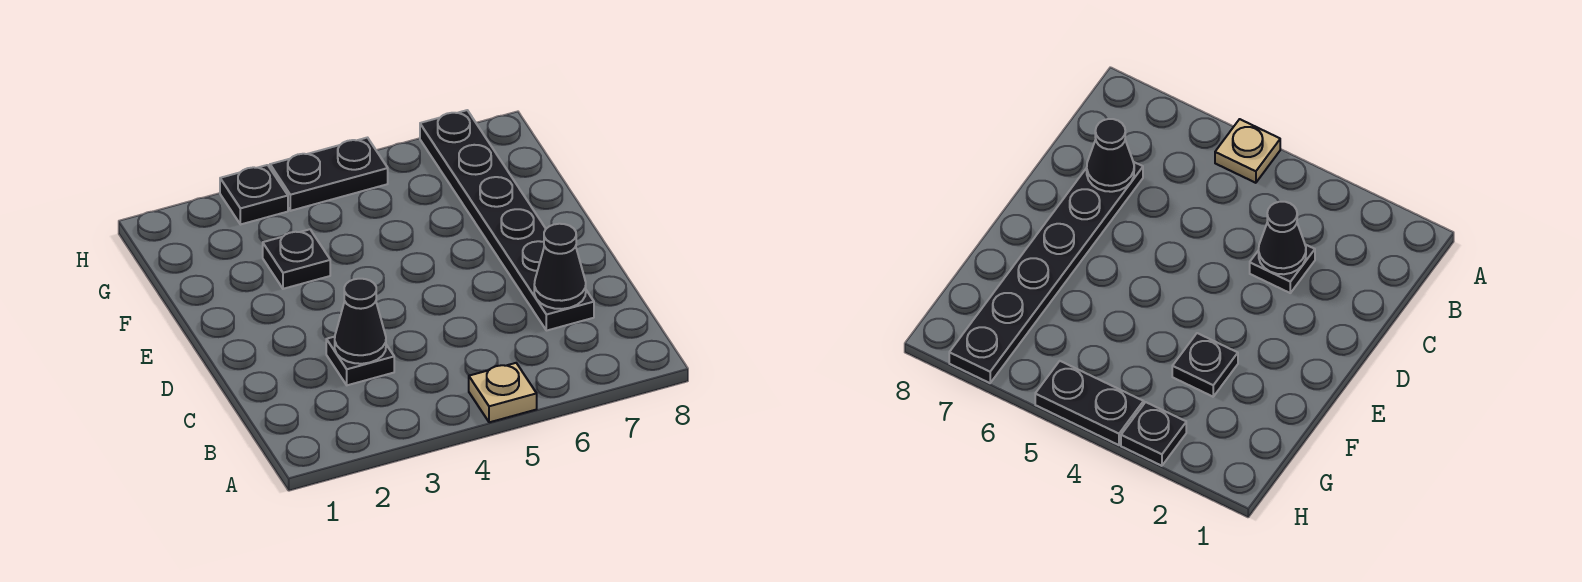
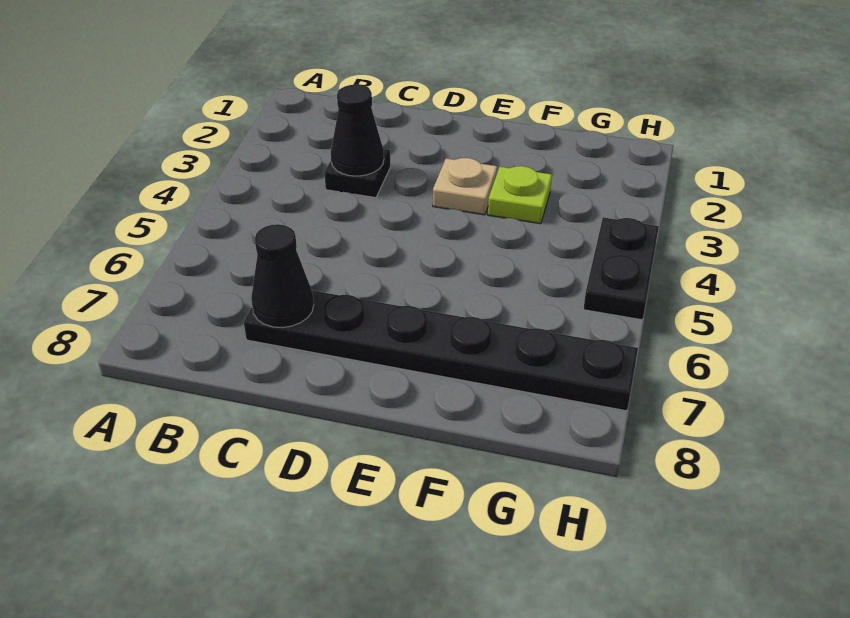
tan 1x1 plate [469,363,537,422] -> tan 1x1 plate moved to [433,158,497,215]
black 1x1 plate [263,229,330,289] -> lime 1x1 plate [488,166,552,224]
black 1x1 plate [220,165,288,225] -> none

